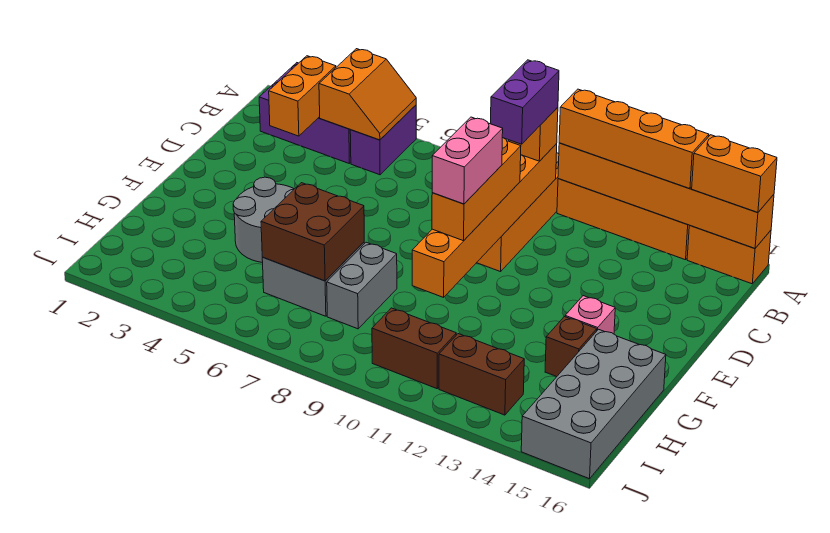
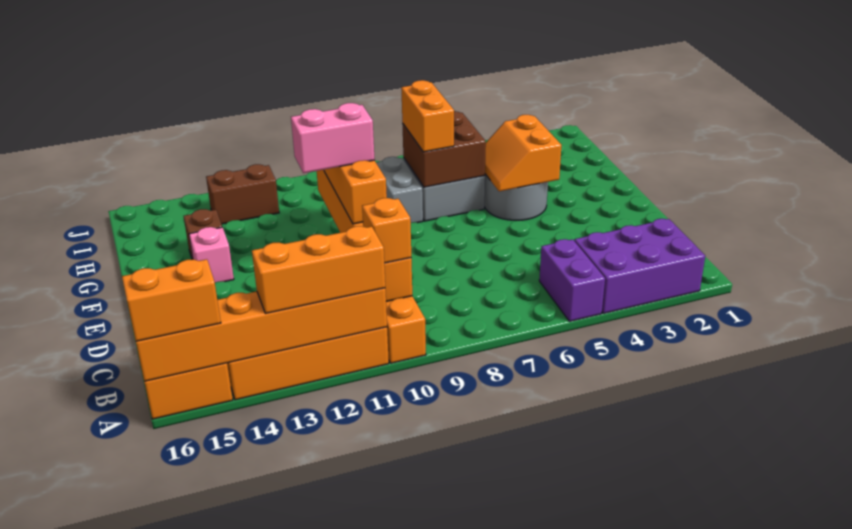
orange 2x2 slope [319,49,416,140] -> orange 2x2 slope moved to [485,115,561,191]
orange 1x4 brick [559,89,709,189] -> orange 1x3 brick [252,226,385,314]
orange 1x2 brick [269,56,336,136] -> orange 1x2 brick moved to [401,80,454,152]
purple 1x2 brick [491,60,559,144] -> none
pink 1x2 brick [432,117,503,204] -> pink 1x2 brick turned to [291,103,375,173]
grey 2x4 brick [521,329,666,479] -> none
brown 1x2 brick [372,308,456,389] -> none

